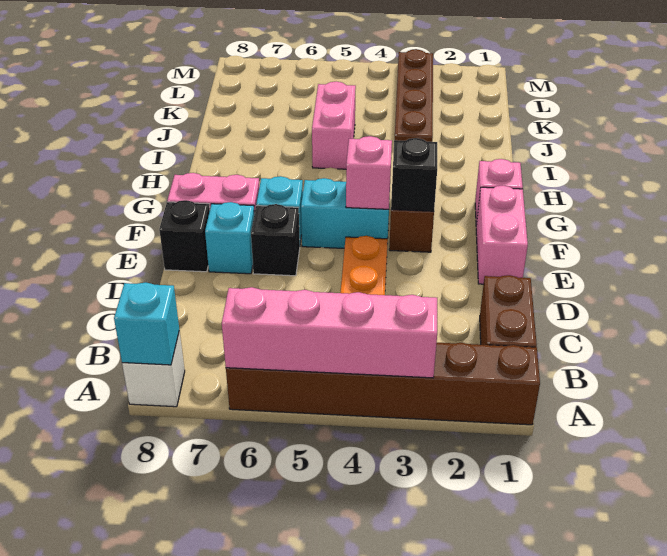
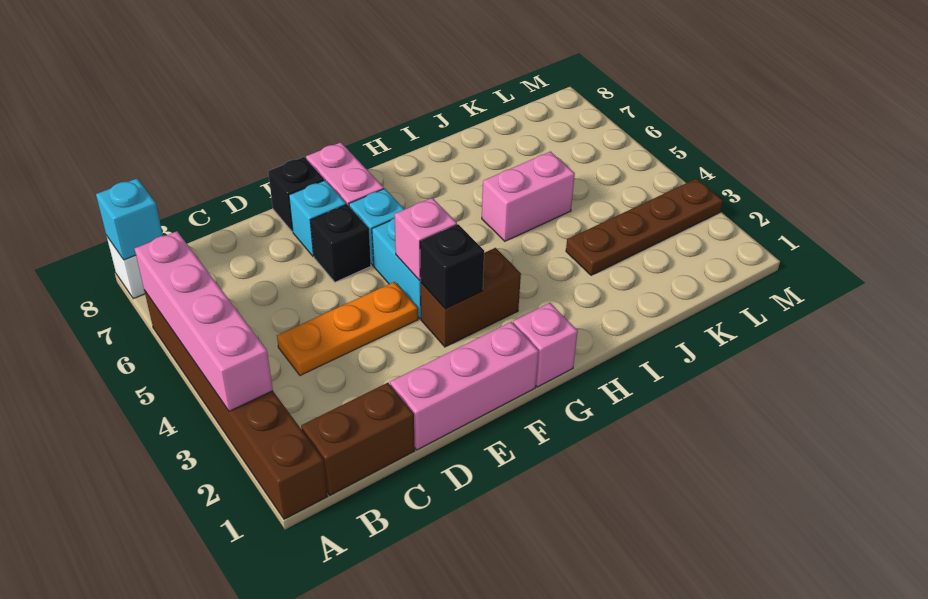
pink 1x2 brick [476,186,528,284] -> pink 1x3 brick [390,322,539,450]

